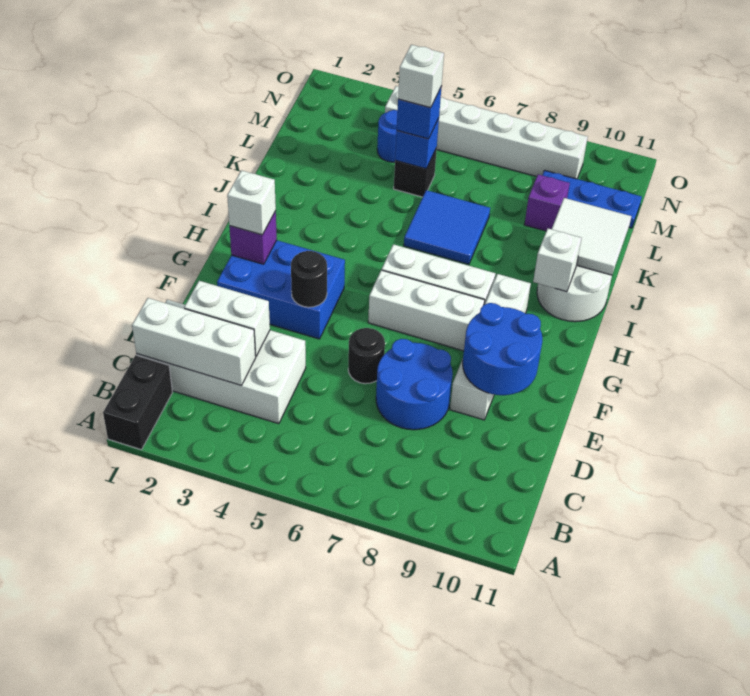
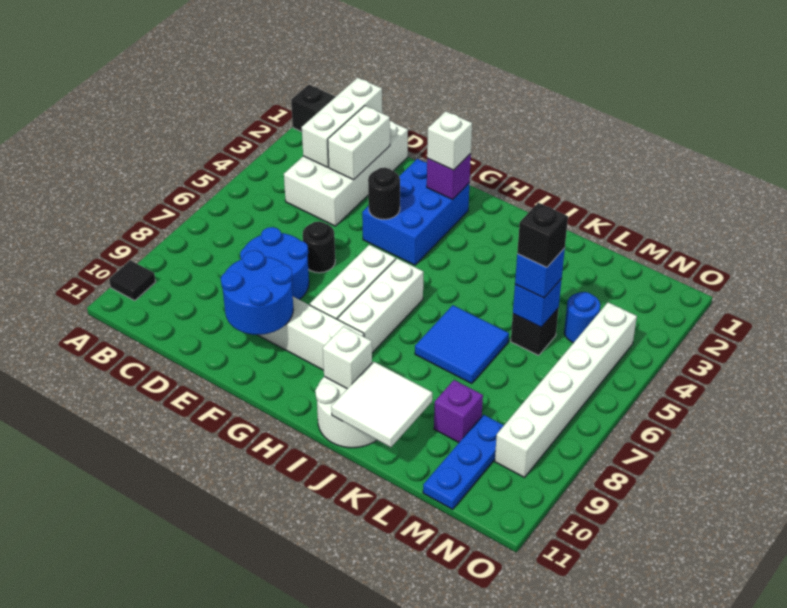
none -> black 1x1 tile [109,260,156,300]
white 1x1 brick [398,45,444,108] -> black 1x1 brick [517,203,568,267]

